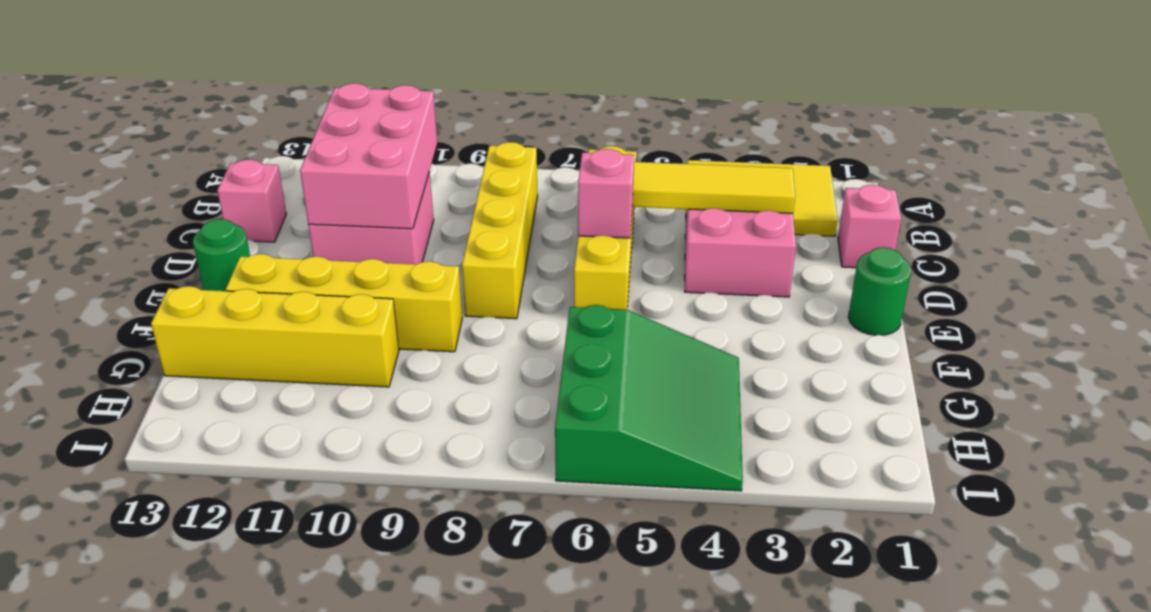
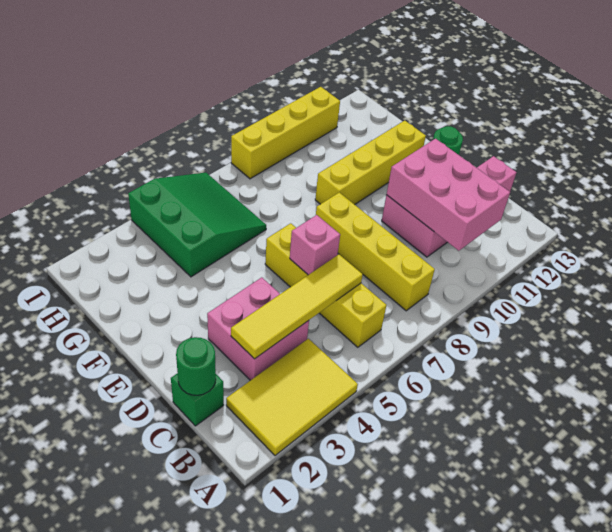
pink 1x1 brick [838,185,901,268] -> green 1x1 brick [171,373,224,426]
green 1x1 round brick [848,247,911,335] -> green 1x1 round brick moved to [176,337,216,395]
green 3x3 slope [555,305,743,491] -> green 3x3 slope turned to [128,173,266,277]
yellow 1x4 brick [151,286,399,387] -> yellow 1x4 brick moved to [231,87,340,179]

